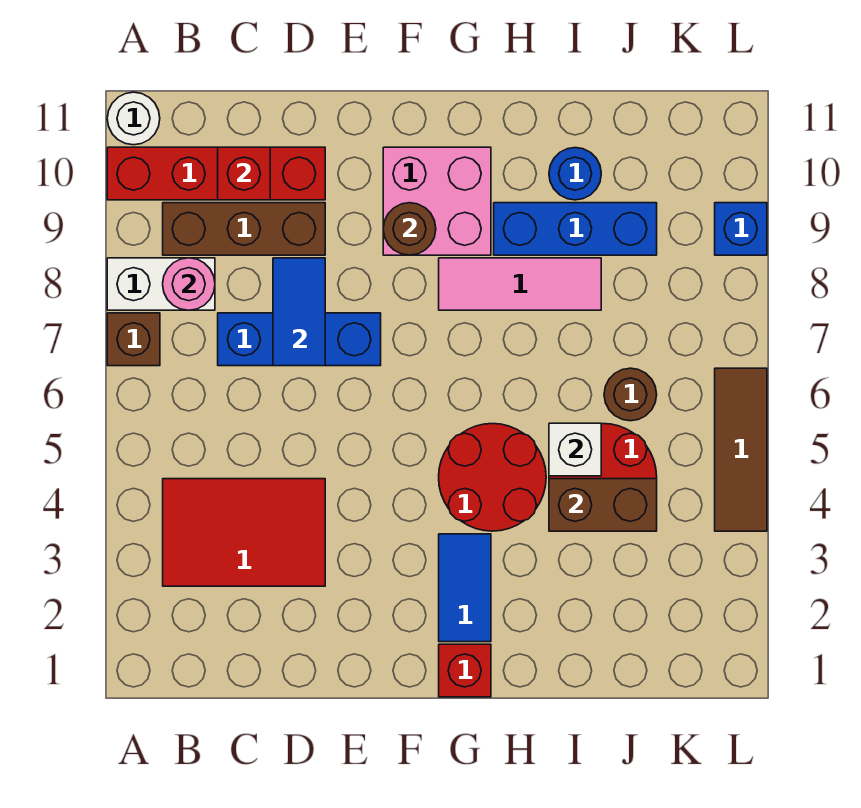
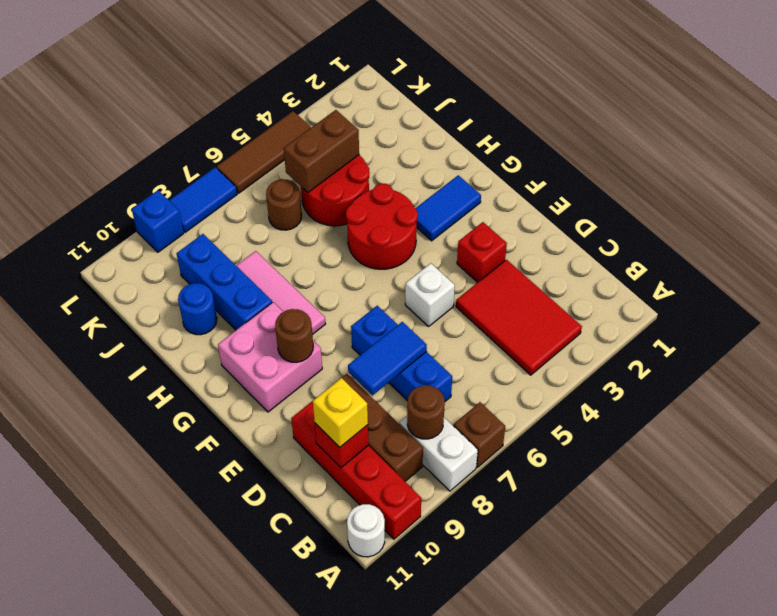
pink 1x1 round brick [163,258,215,310] -> brown 1x1 round brick [407,385,445,439]
none -> yellow 1x1 brick [313,378,368,447]
red 1x1 brick [439,644,491,697] -> red 1x1 brick moved to [457,222,507,282]
brown 1x2 brick [549,479,657,531] -> brown 1x2 brick turned to [284,110,359,192]
white 1x1 brick [549,423,601,476] -> white 1x1 brick moved to [405,263,455,326]
none -> blue 1x2 tile [169,167,237,232]

